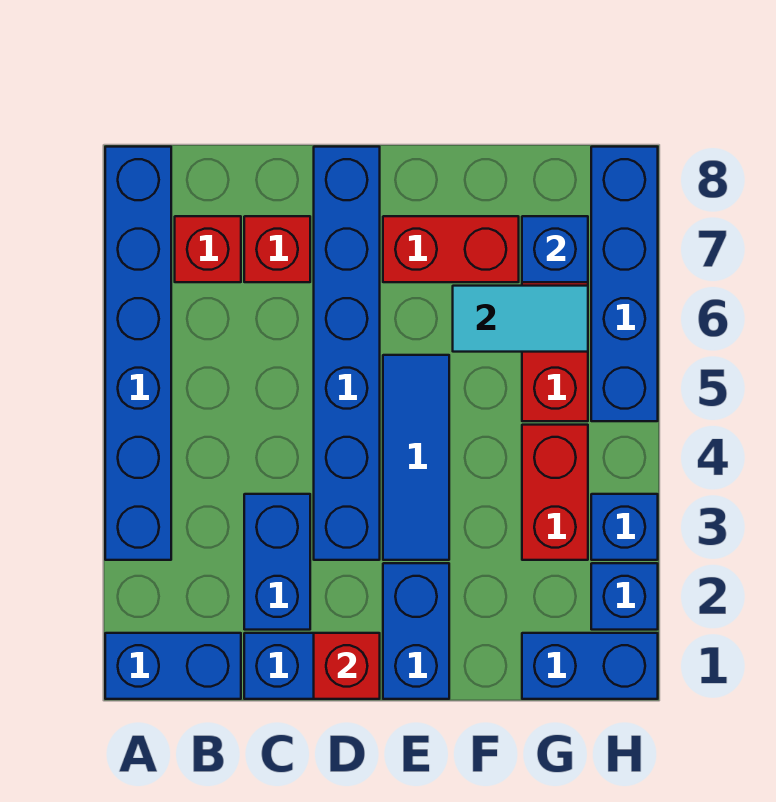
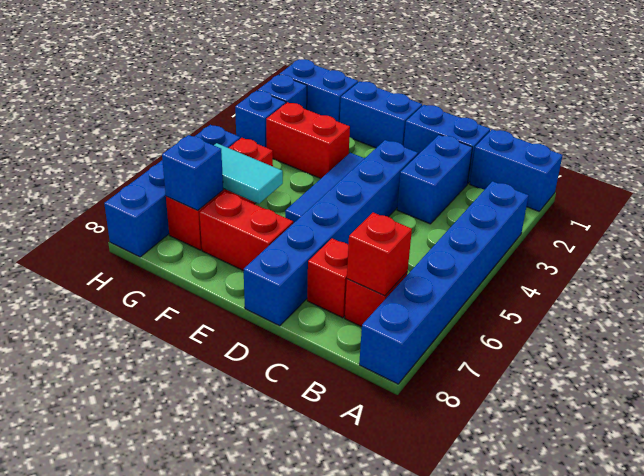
red 1x1 brick [314,633,380,699] -> red 1x1 brick moved to [347,213,412,296]
blue 1x2 brick [383,563,449,699] -> blue 1x2 brick turned to [340,81,422,148]
red 1x2 brick [522,425,588,560] -> red 1x2 brick turned to [266,102,350,179]

